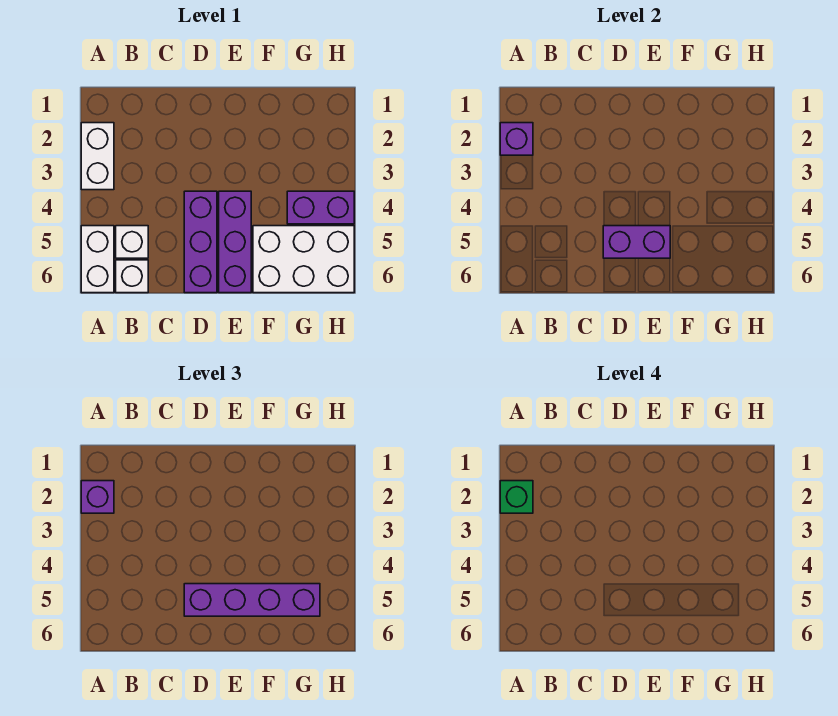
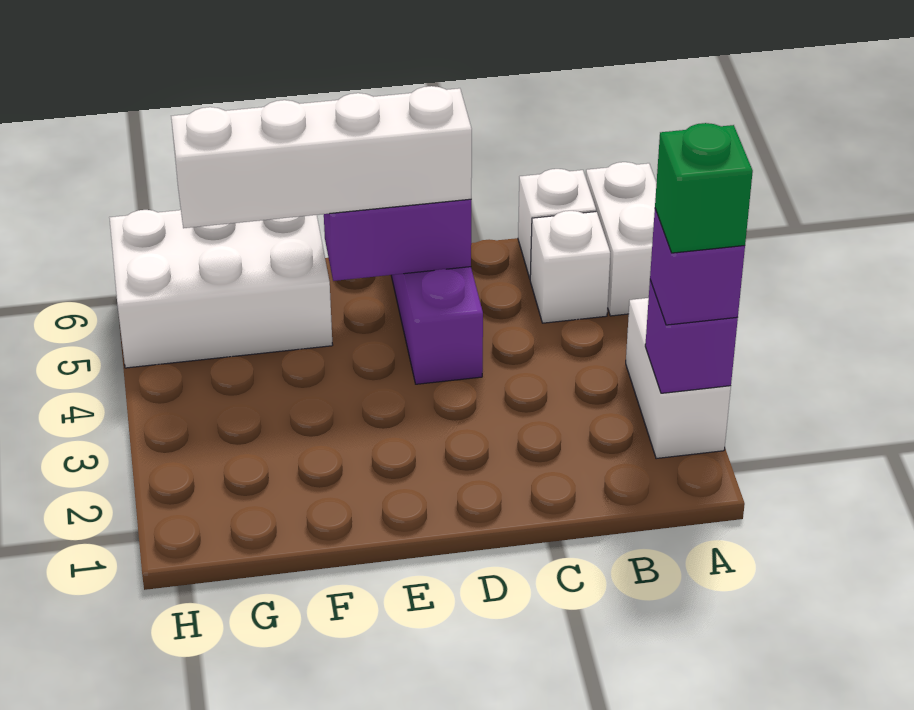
purple 1x4 brick [184,584,320,616] -> white 1x4 brick [171,86,472,228]
purple 1x3 brick [219,191,251,293] -> none
purple 1x2 brick [287,191,354,224] -> none

